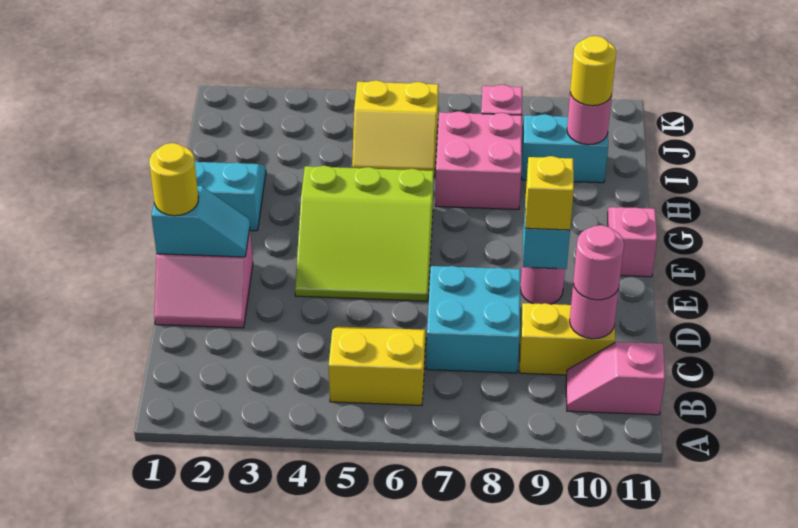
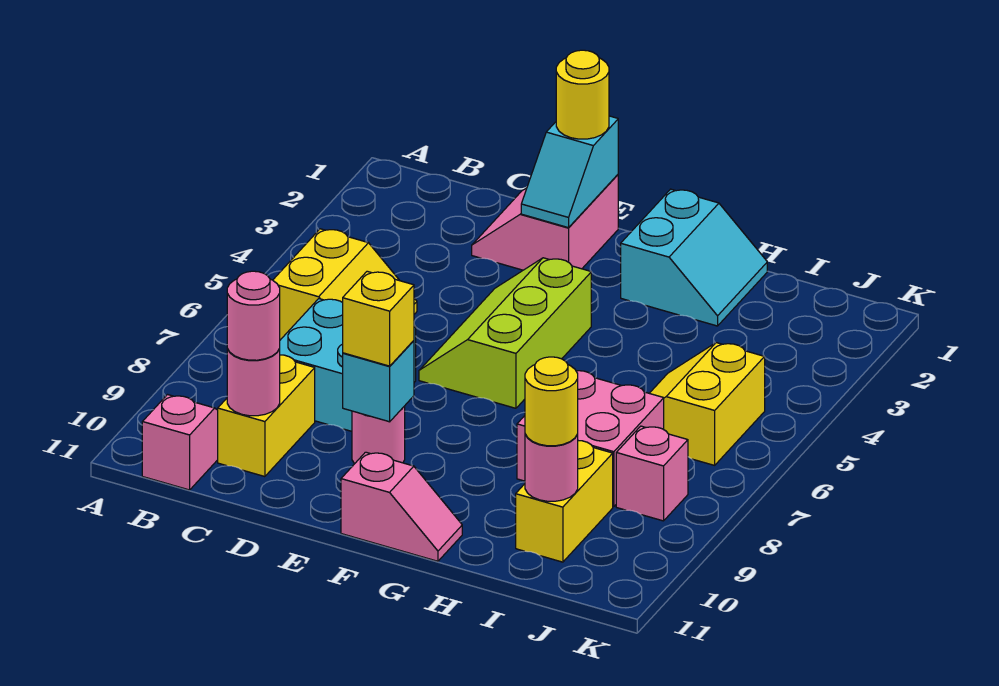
lime 3x3 slope [295,166,434,301] -> lime 2x3 slope [419,258,591,408]
cyan 1x2 brick [522,114,608,183] -> yellow 1x2 brick [516,441,613,562]

